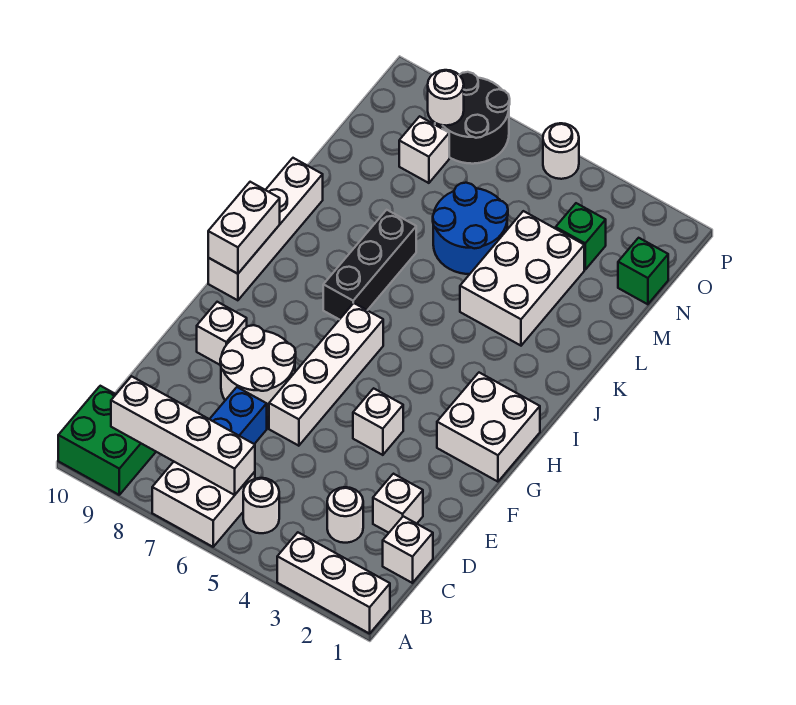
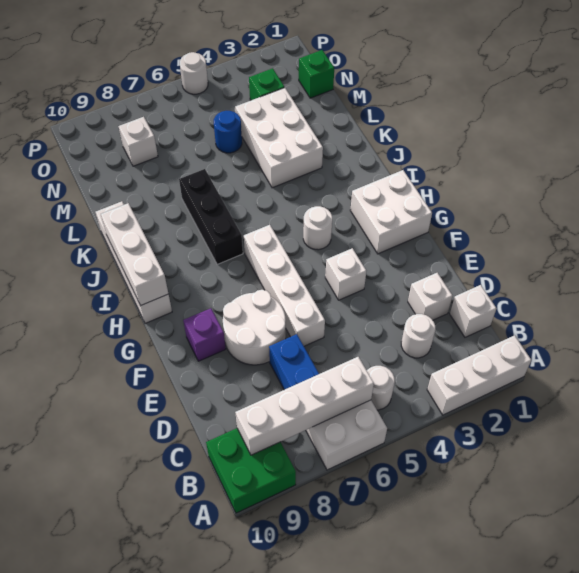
white 1x1 brick [197,302,247,365] -> purple 1x1 brick [183,308,226,361]
white 1x2 brick [208,182,280,274] -> white 1x3 brick [101,203,168,306]
blue 2x2 round brick [433,183,508,274] -> blue 1x1 round brick [214,111,242,153]
black 2x2 round brick [435,72,510,164] -> none
white 1x1 round brick [428,70,464,126] -> white 1x1 round brick moved to [303,206,332,250]

